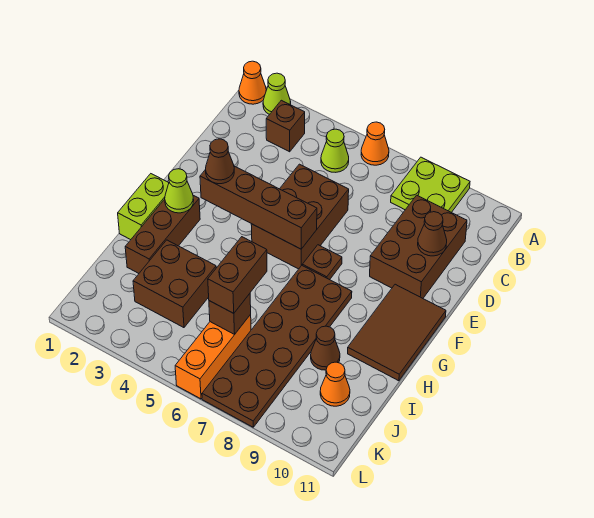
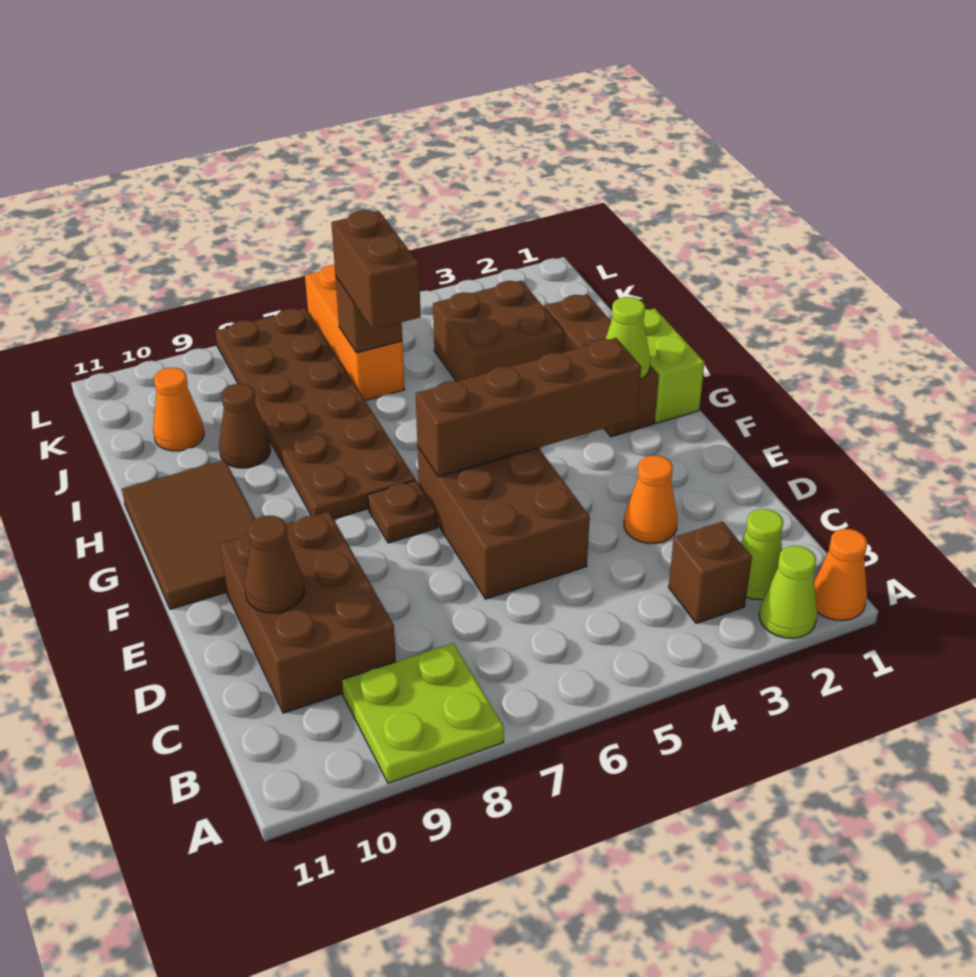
orange 1x1 cone [361,122,389,165] -> orange 1x1 cone moved to [624,455,677,543]
lime 1x1 cone [321,129,349,172] -> lime 1x1 cone moved to [741,509,783,600]
brown 1x1 cone [205,139,234,184] -> none

